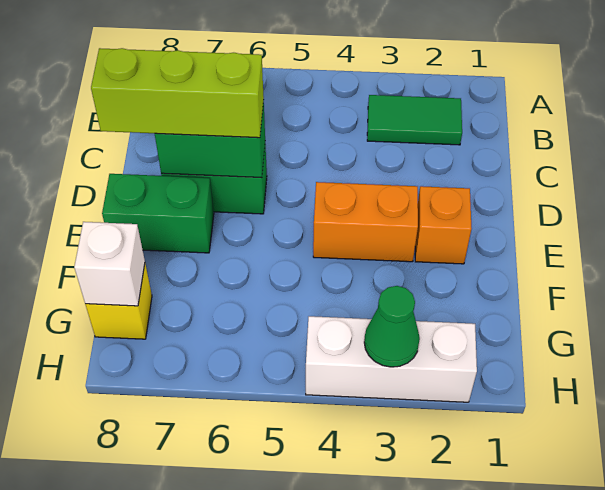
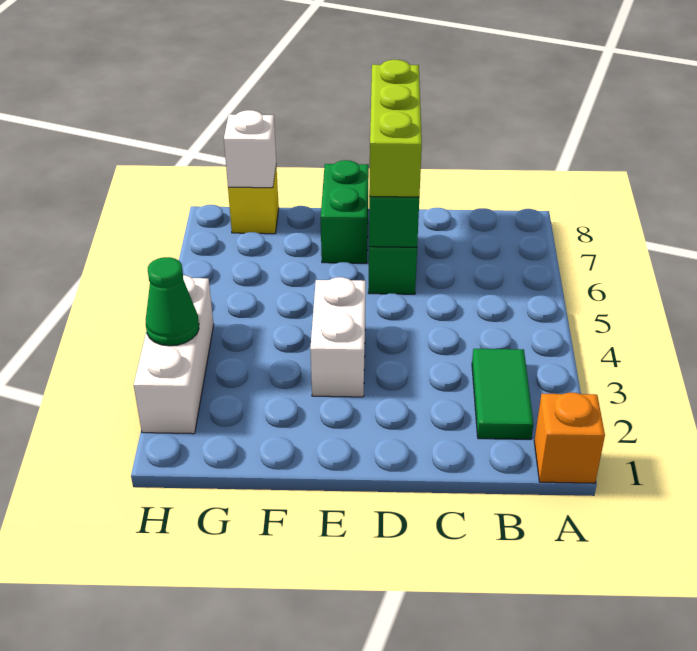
orange 1x1 brick [415,186,472,264] -> orange 1x1 brick moved to [534,393,605,483]
orange 1x2 brick [313,182,418,262] -> white 1x2 brick [310,277,366,397]

